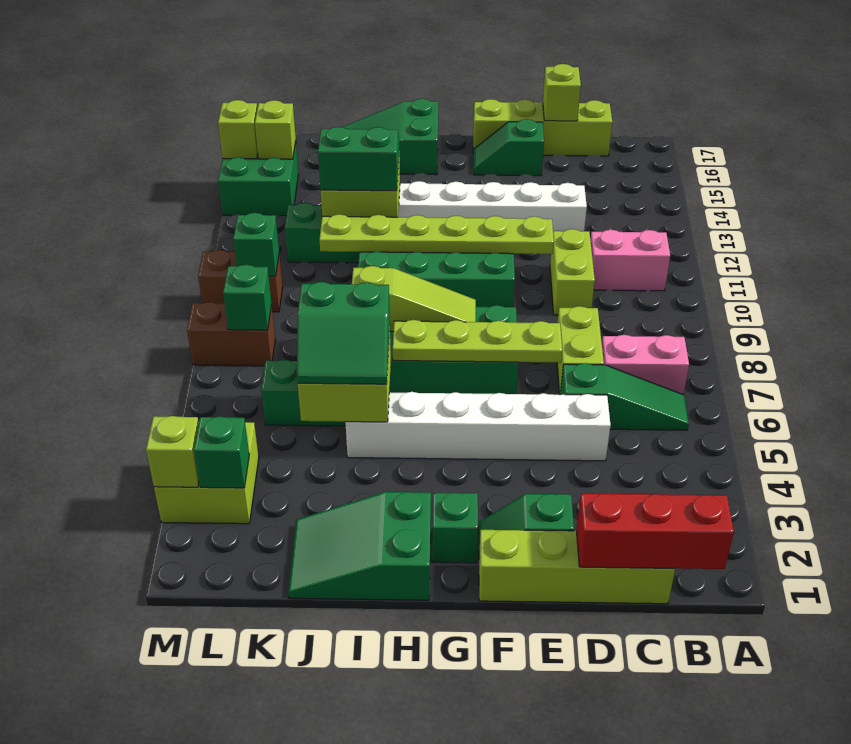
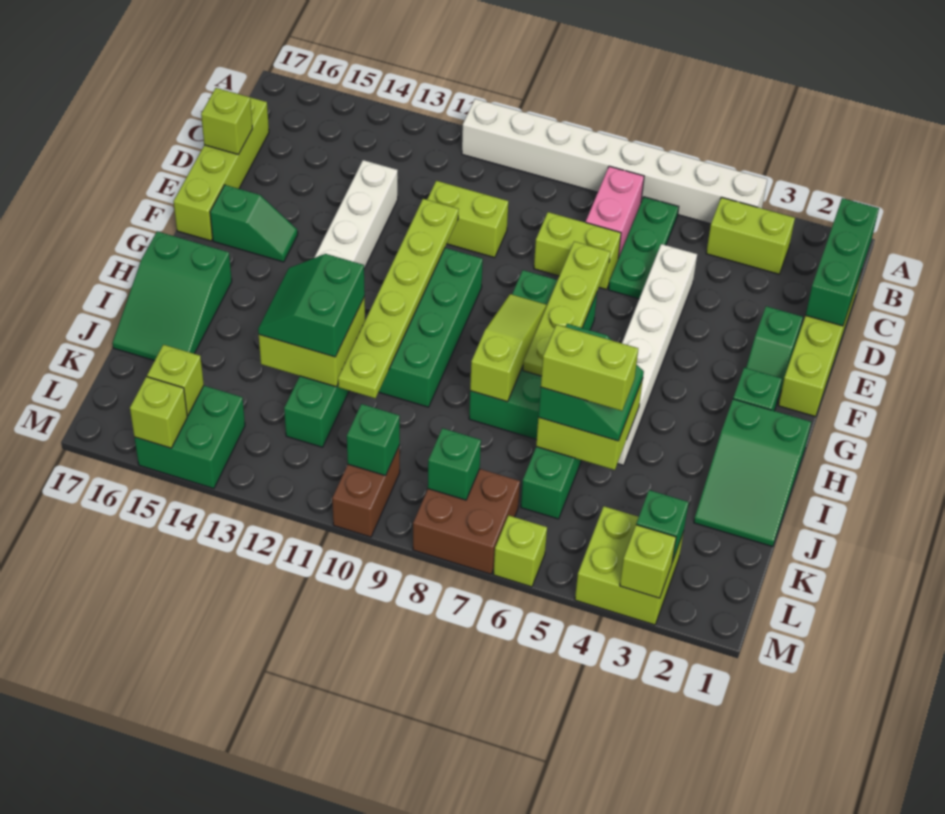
none -> white 1x8 brick [462,99,767,224]
red 1x3 brick [576,493,734,569] -> green 1x3 brick [806,198,879,326]
none -> lime 1x2 brick [706,197,795,274]
green 1x3 slope [560,363,689,430] -> green 1x3 plate [609,197,679,299]
pink 1x2 brick [590,230,670,291] -> none
green 1x2 slope [474,119,544,176] -> green 1x2 slope turned to [210,185,298,262]
none -> lime 1x2 brick [541,325,638,411]
brown 1x2 brick [187,302,275,366] -> brown 2x2 brick [413,469,520,574]
none -> lime 1x1 brick [493,515,547,587]

